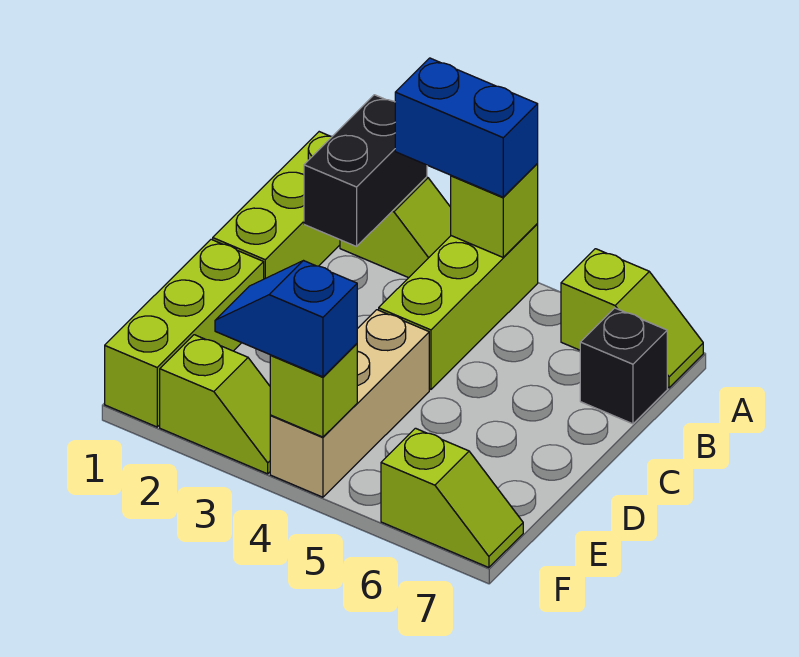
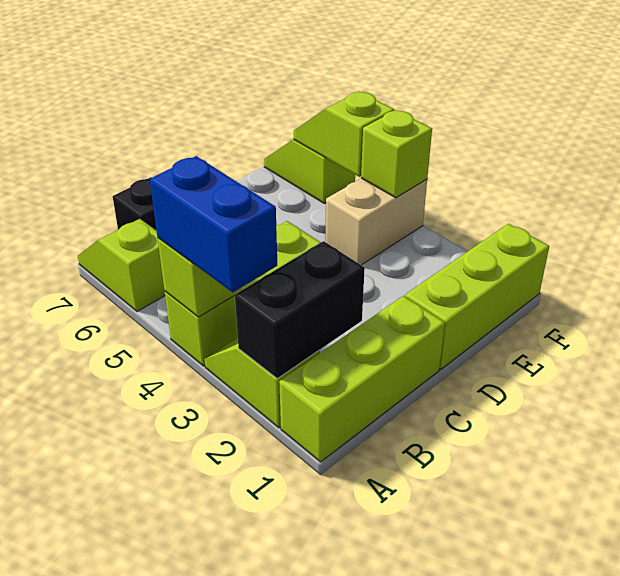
tan 1x3 brick [270,310,429,497] -> tan 1x2 brick [325,178,427,265]
lime 1x2 slope [160,335,271,474] -> lime 1x2 slope moved to [294,92,394,177]
blue 1x2 slope [215,261,357,377] -> none

